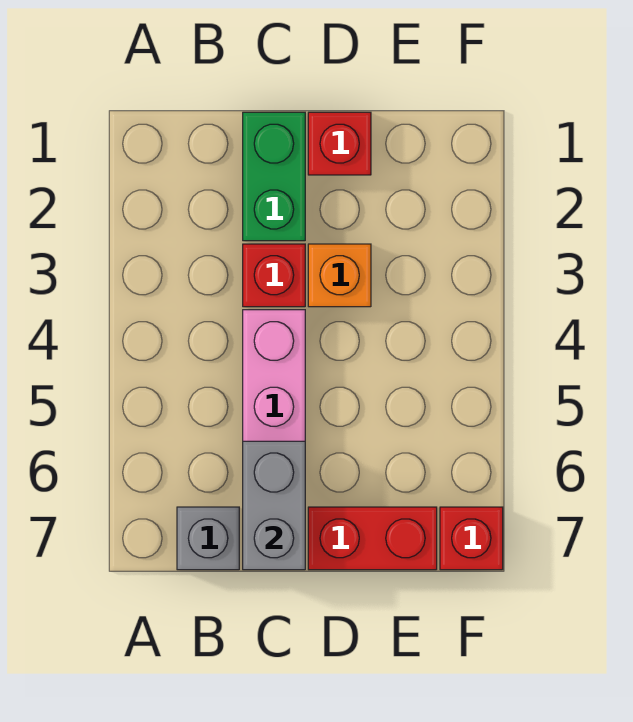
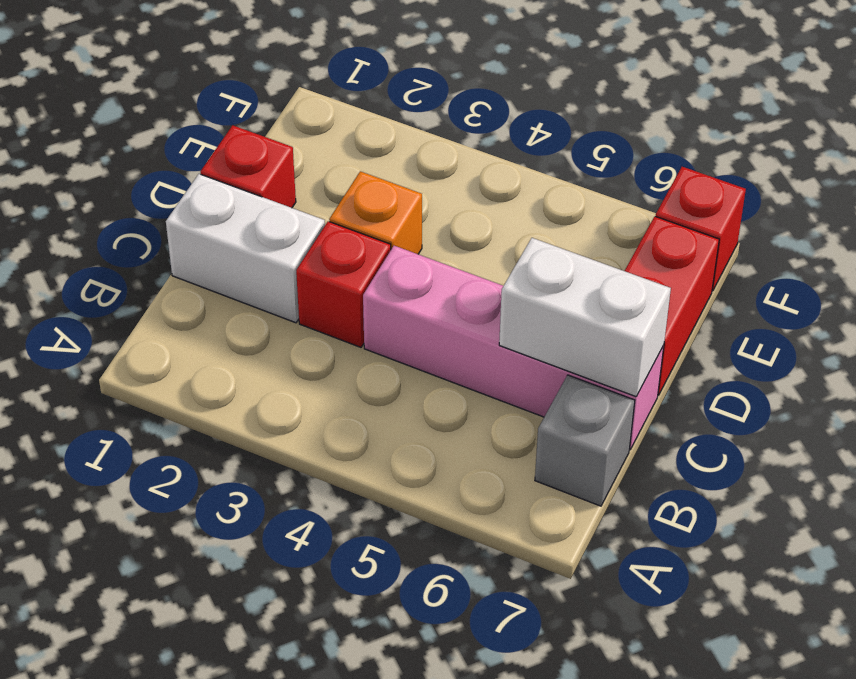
green 1x2 brick [243,112,305,241] -> white 1x2 brick [166,174,325,323]
grey 1x2 brick [243,441,305,570] -> white 1x2 brick [499,238,671,397]

